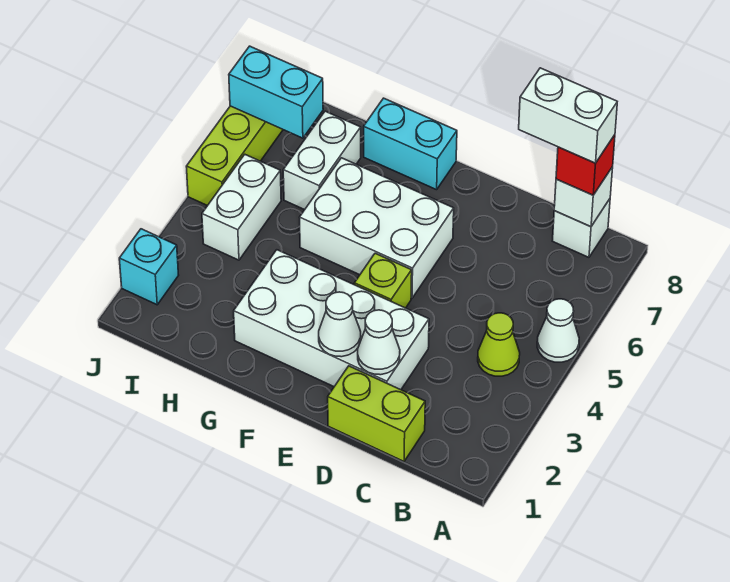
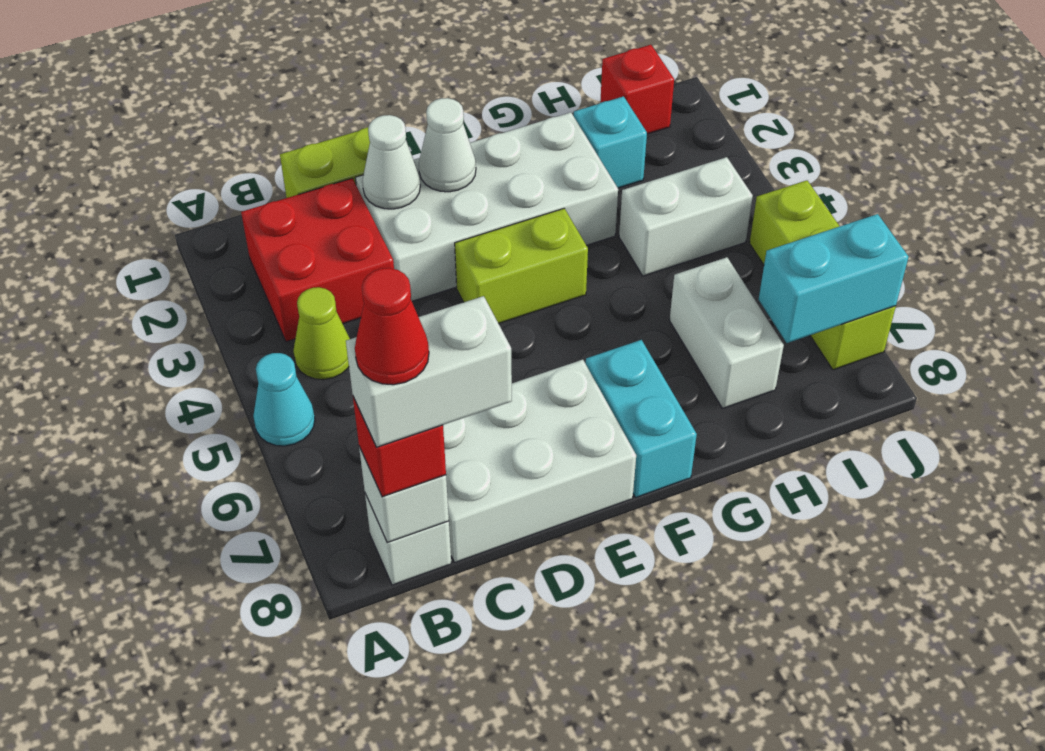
white 1x1 cone [537,299,579,362] -> cyan 1x1 cone [253,353,315,446]
none -> red 2x2 brick [241,178,394,342]
none -> red 1x1 cone [355,268,429,385]
lime 1x1 brick [354,253,412,308] -> lime 1x2 brick [455,208,588,324]
white 2x3 brick [300,158,454,298] -> white 2x3 brick moved to [443,360,636,563]
cyan 1x2 brick [364,98,457,190] -> cyan 1x2 brick turned to [586,340,697,498]
none -> red 1x1 brick [600,45,674,134]
white 1x2 brick [202,155,281,260] -> white 1x2 brick turned to [619,157,753,276]
cyan 1x1 brick [119,229,179,305] -> cyan 1x1 brick moved to [574,96,647,188]

